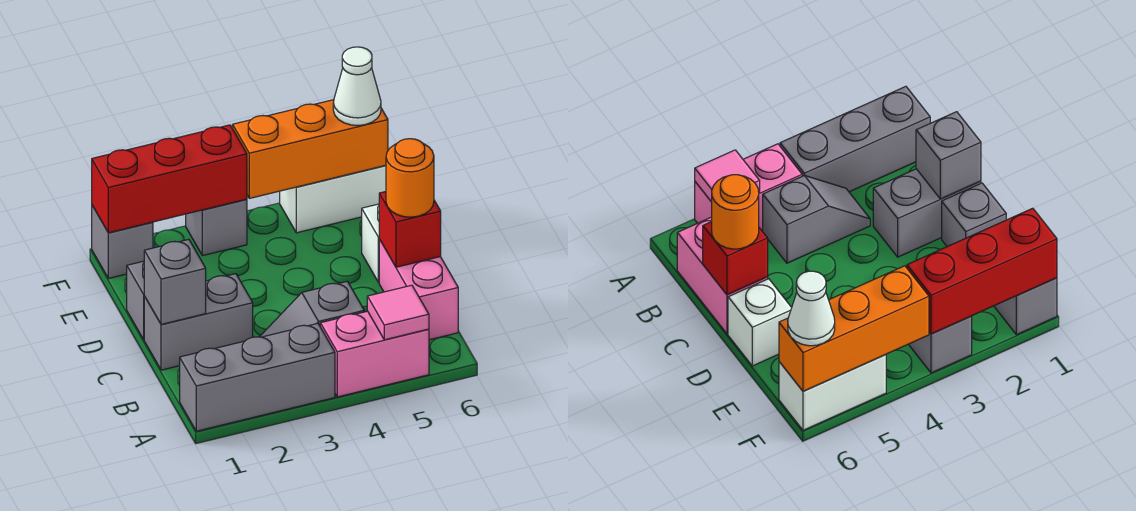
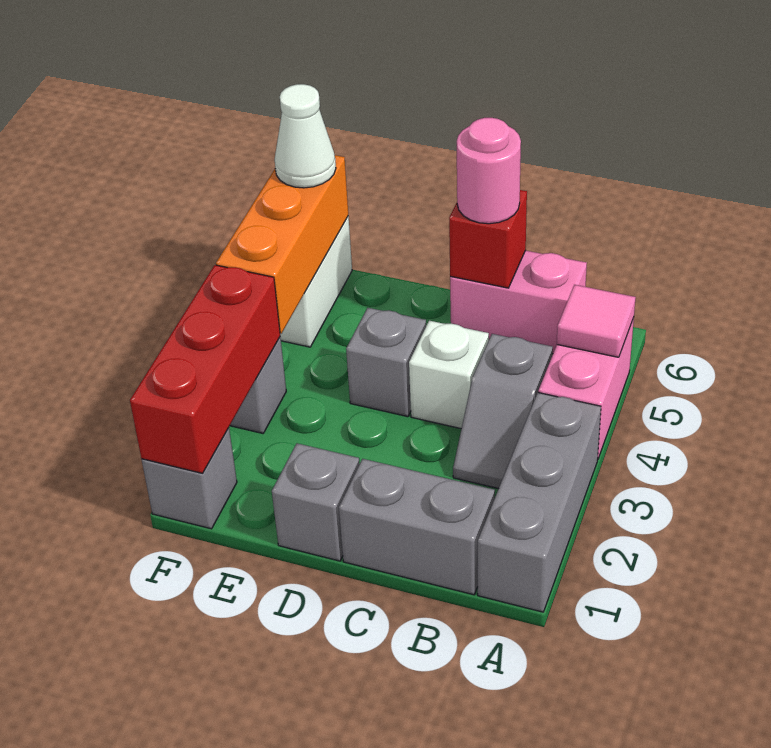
grey 1x2 brick [144,274,253,370] -> grey 1x2 brick turned to [339,459,495,595]
grey 1x1 brick [144,239,206,324] -> grey 1x1 brick moved to [346,308,426,417]
orange 1x1 round brick [386,139,434,217] -> pink 1x1 round brick [457,118,521,224]
white 1x1 brick [362,204,379,282] -> white 1x1 brick moved to [409,321,489,429]

